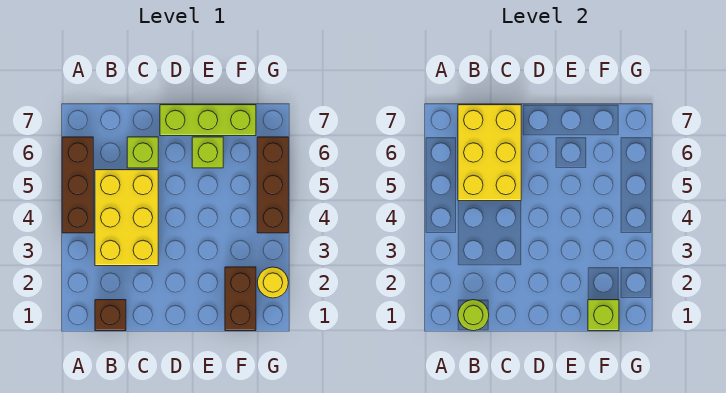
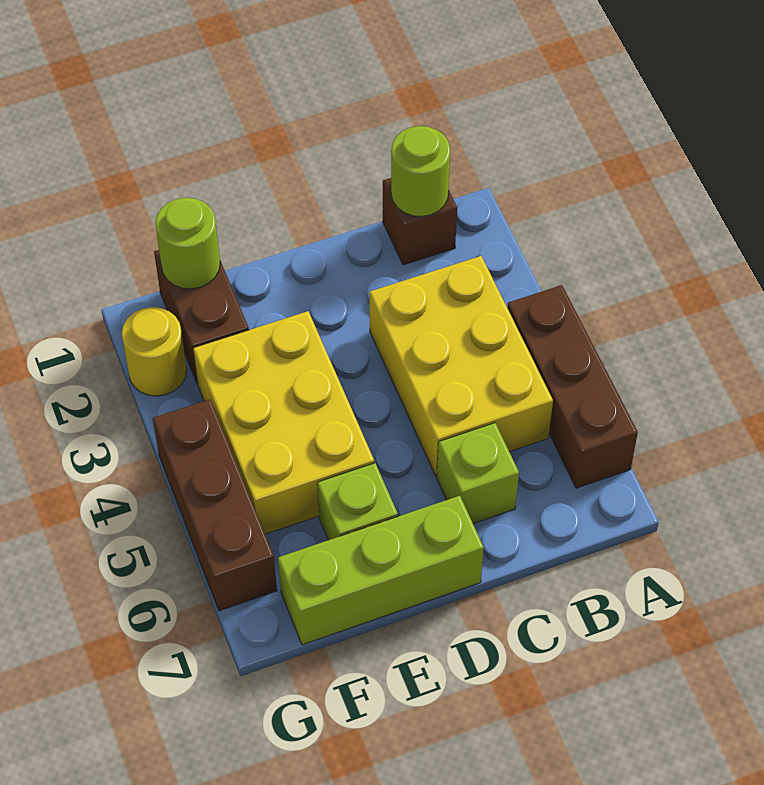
yellow 2x3 brick [458,105,521,201] -> yellow 2x3 brick moved to [193,311,374,534]
lime 1x1 brick [588,300,619,331] -> lime 1x1 round brick [155,198,220,289]

